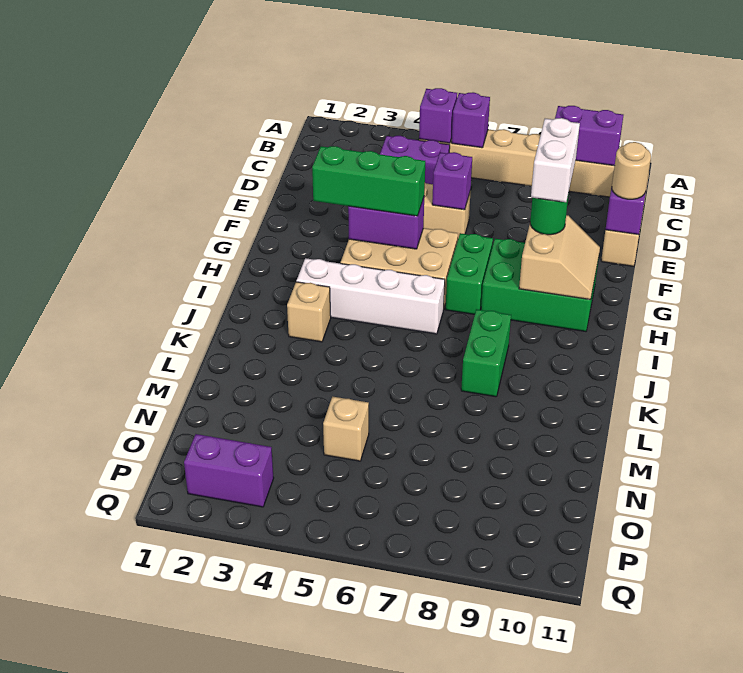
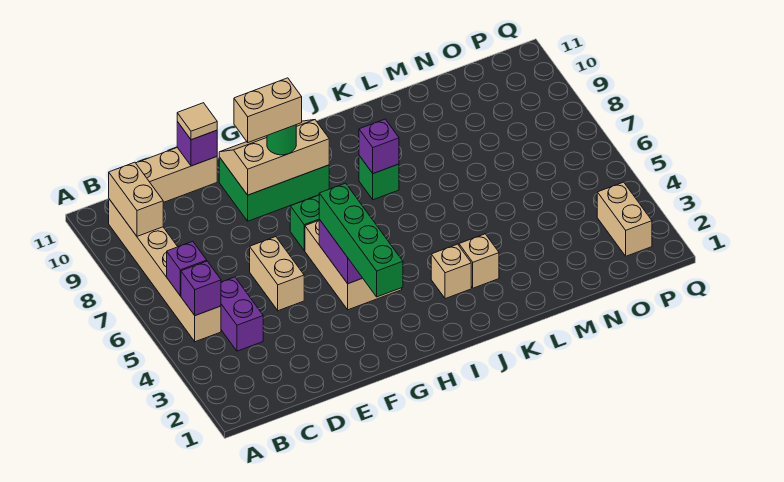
purple 1x2 brick [555,106,623,166] -> tan 1x2 brick [109,162,163,236]
purple 1x1 brick [432,152,472,210] -> purple 1x1 brick moved to [359,119,399,174]
tan 1x1 round brick [612,142,651,199] -> tan 1x1 tile [177,103,217,140]
white 1x2 brick [531,118,580,202] -> tan 1x2 brick [234,78,302,142]
green 1x3 brick [312,146,425,216] -> green 1x4 brick [319,183,403,297]
green 2x3 brick [481,239,599,331] -> green 2x3 brick turned to [219,157,329,221]
tan 2x2 slope [519,215,600,300] -> tan 2x3 slope [219,120,329,195]
white 1x4 brick [296,258,445,334] -> none
green 1x2 brick [461,309,511,397] -> green 1x1 brick [359,156,399,200]
tan 1x1 brick [323,397,369,461] -> tan 1x1 brick moved to [459,234,499,288]
purple 1x2 brick [184,434,274,507] -> tan 1x2 brick [597,182,652,256]

